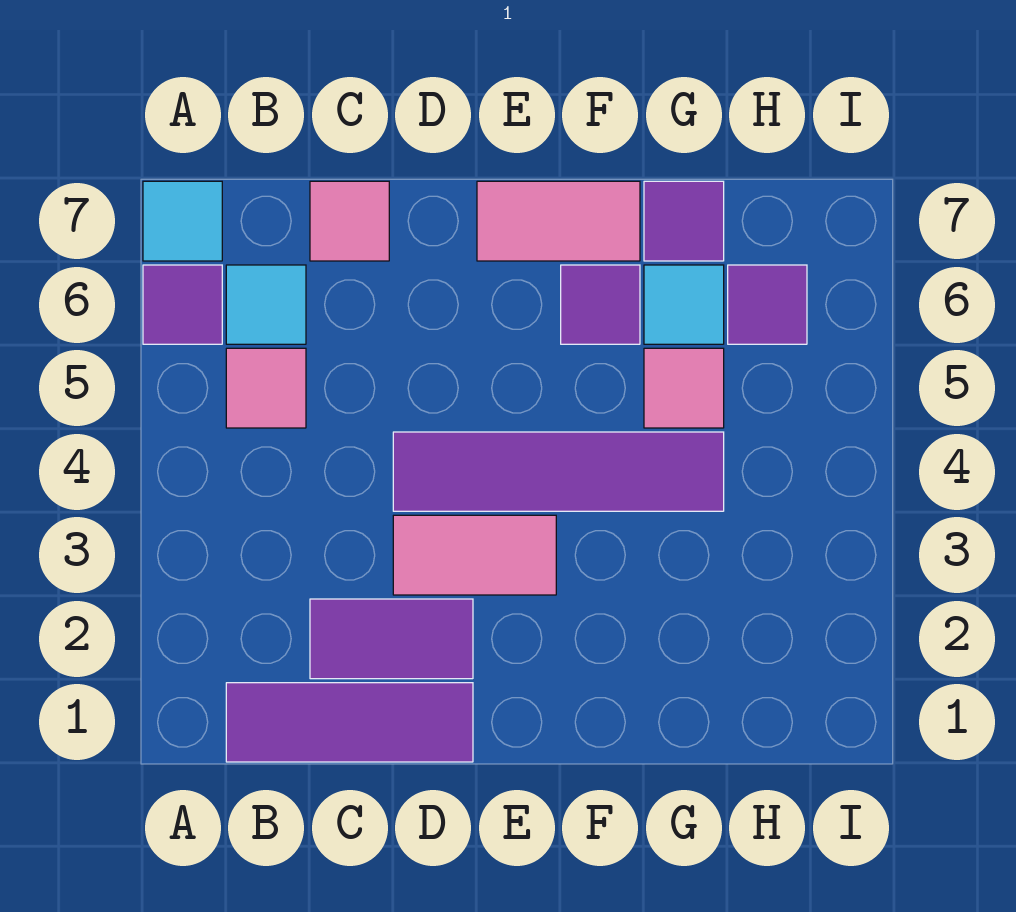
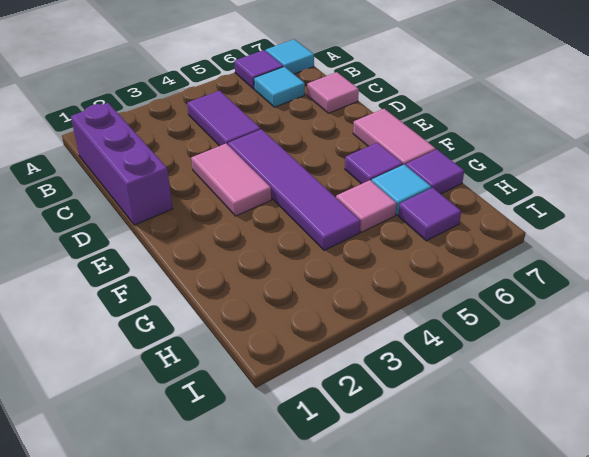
purple 1x3 tile [226,683,473,762] -> purple 1x3 brick [71,103,173,225]
pink 1x1 tile [226,348,306,428] -> none
purple 1x2 tile [310,599,473,679] -> purple 1x2 tile moved to [187,91,261,146]

